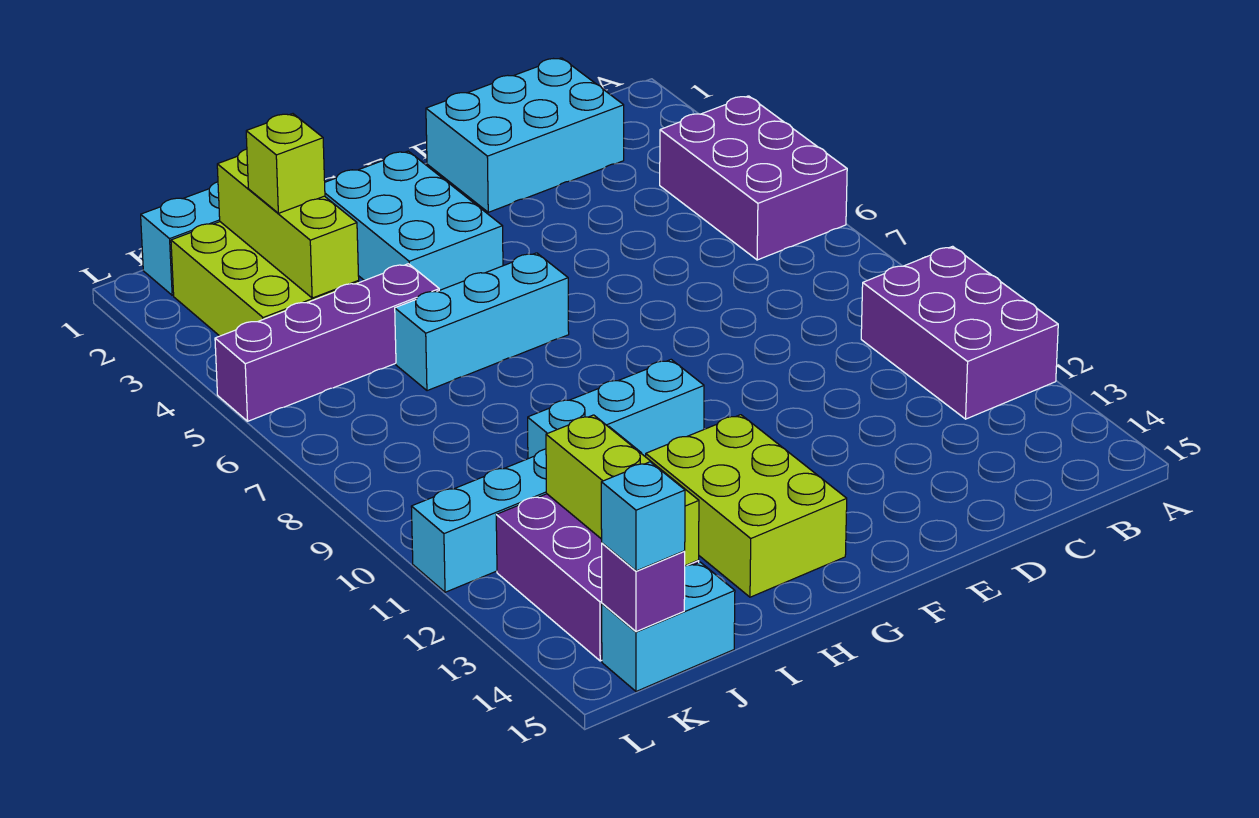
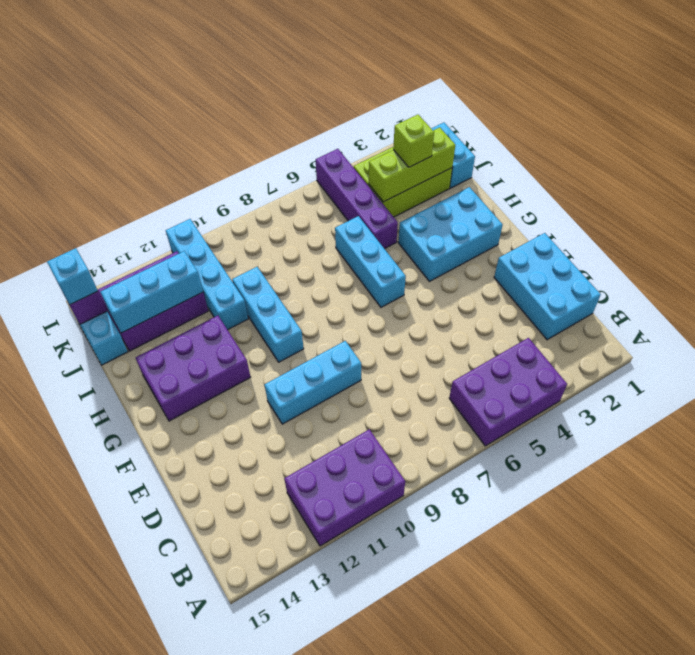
none -> cyan 1x3 brick [265,341,361,424]
lime 2x3 brick [646,415,847,597] -> purple 2x3 brick [136,316,250,421]
lime 1x3 brick [546,415,699,566] -> cyan 1x3 brick [100,251,203,333]

